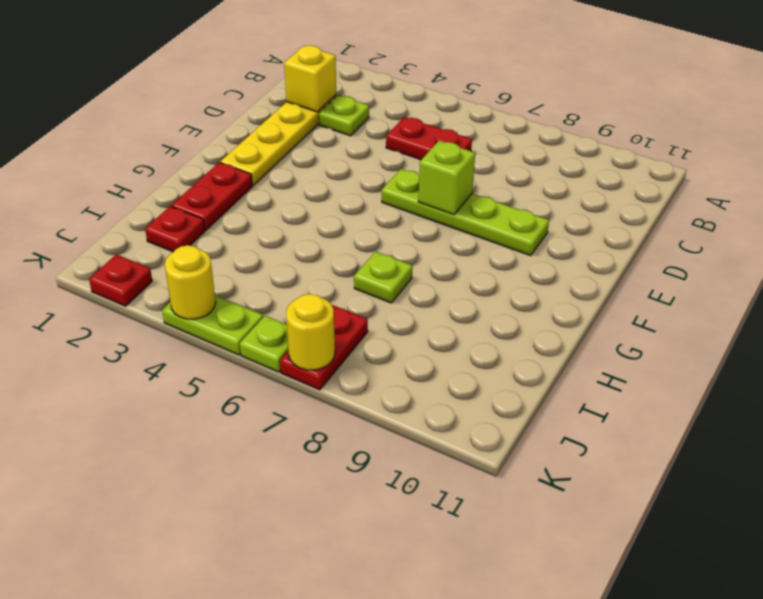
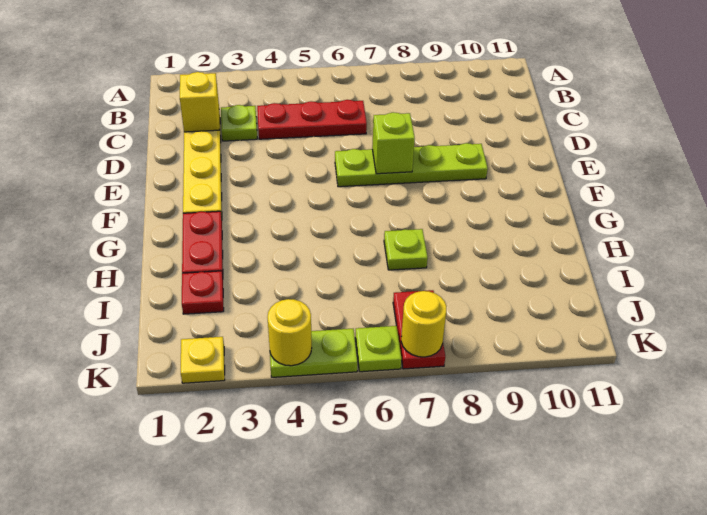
red 1x2 plate [386,117,472,160] -> red 1x3 plate [257,100,367,139]
red 1x1 plate [89,254,152,306] -> yellow 1x1 plate [181,337,225,383]

